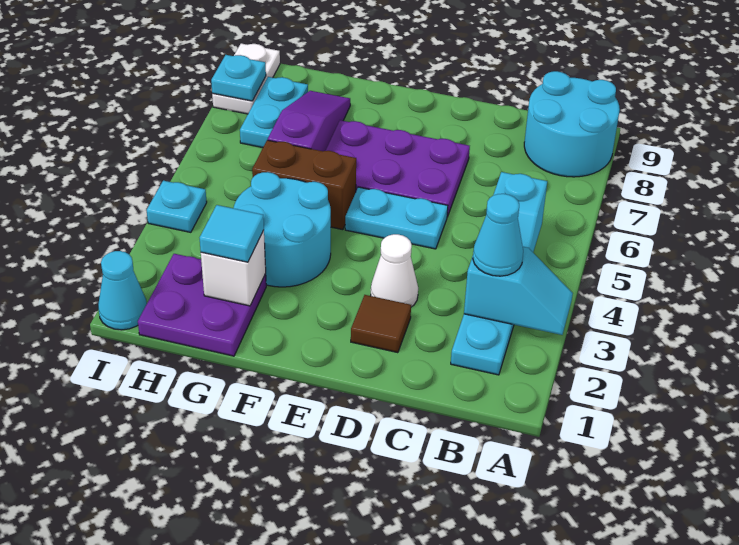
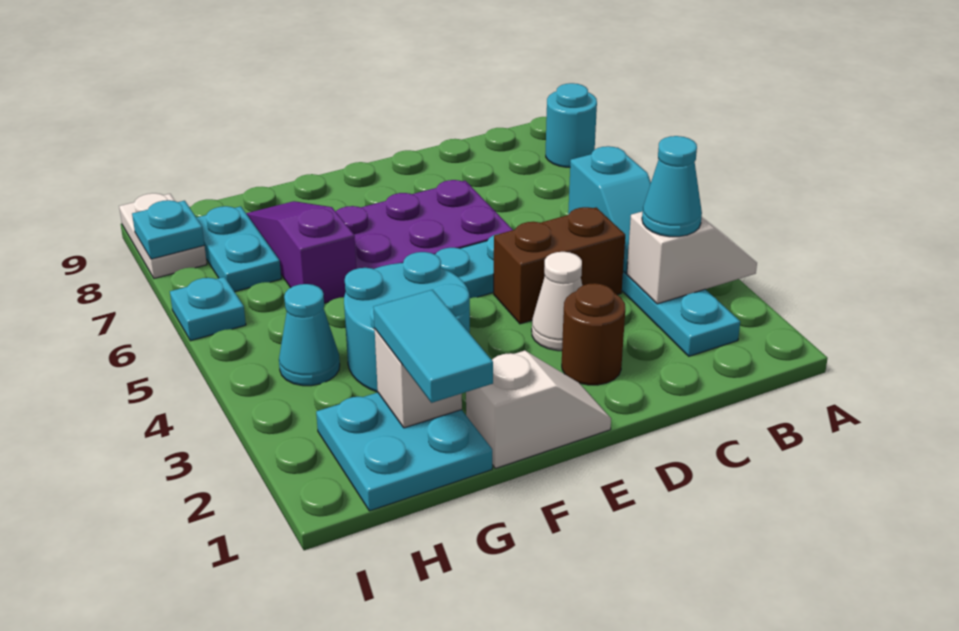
cyan 1x2 slope [464,247,573,335] -> white 1x2 slope [627,212,757,304]
cyan 2x2 round brick [524,71,620,177] -> cyan 1x1 round brick [546,83,597,167]
brown 1x1 tile [351,295,411,353] -> brown 1x1 round brick [562,283,625,385]
none -> white 1x2 slope [466,351,611,468]
brown 1x2 brick [252,140,356,230] -> brown 1x2 brick moved to [494,207,625,324]
purple 2x2 plate [138,254,266,356] -> cyan 2x2 plate [316,393,492,511]
cyan 1x1 tile [200,205,264,262] -> cyan 1x2 tile [373,290,493,403]
cyan 1x1 cone [98,251,147,330] -> cyan 1x1 cone moved to [279,284,340,386]
cyan 1x1 plate [147,181,207,232] -> cyan 1x1 plate moved to [170,277,246,341]

